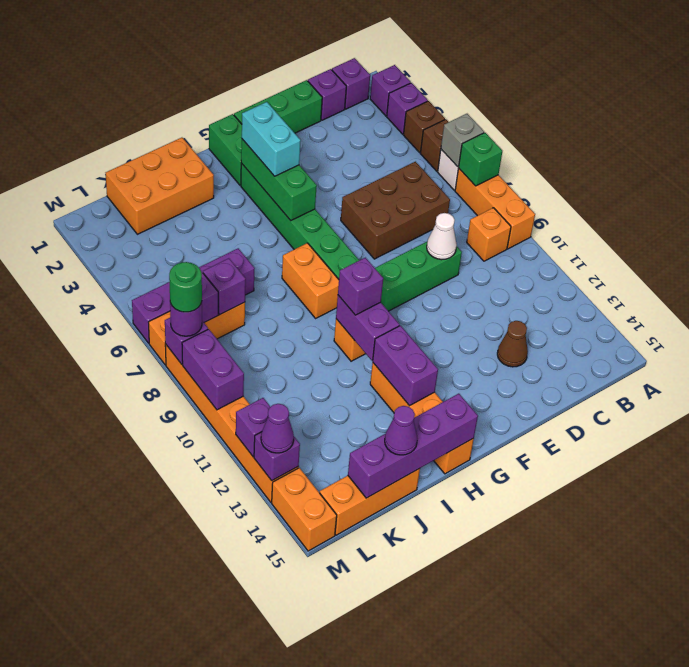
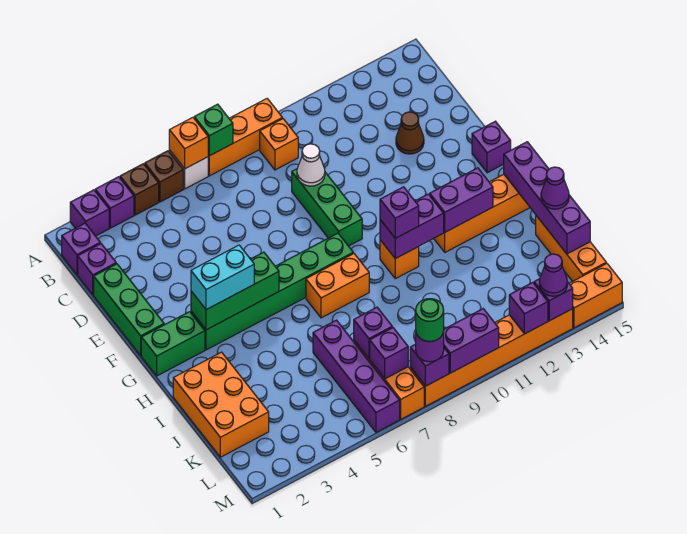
grey 1x1 brick [441,114,484,167] -> orange 1x1 brick [169,117,208,169]
brown 2x3 brick [341,162,450,259] -> none
none -> purple 1x1 brick [472,121,511,173]

